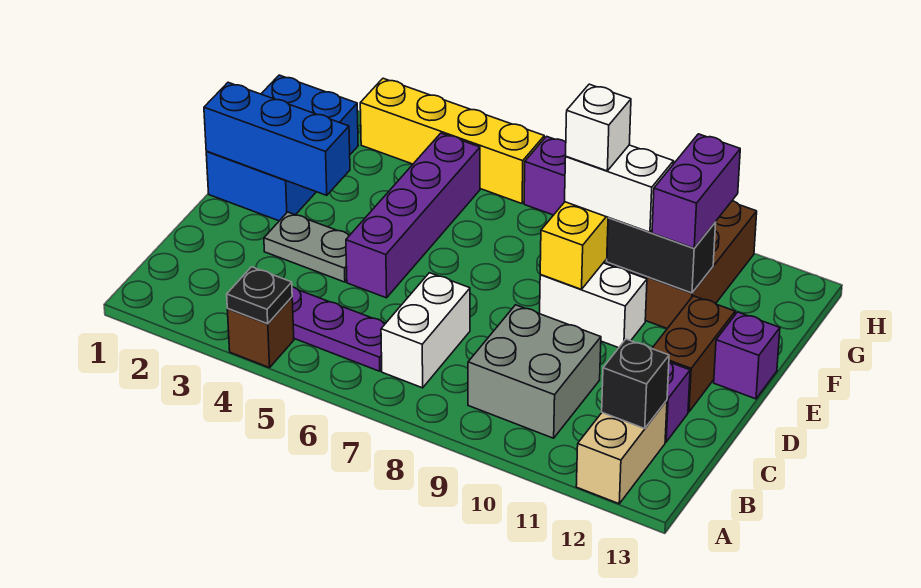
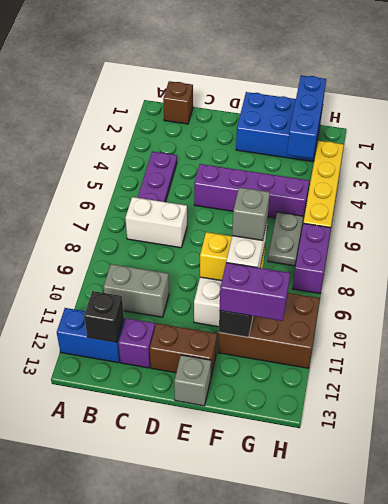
brown 1x1 brick [227,297,294,368] -> brown 1x1 brick moved to [163,81,193,124]
black 1x1 plate [227,267,292,324] -> none
tan 1x2 brick [576,401,667,504] -> blue 1x2 brick [57,308,124,363]
grey 2x2 brick [468,305,601,438] -> grey 1x2 brick [103,264,169,317]
grey 1x2 plate [264,212,350,282] -> grey 1x2 plate moved to [268,212,304,266]
blue 1x3 brick [204,82,350,195] -> blue 1x3 brick moved to [287,75,326,159]
purple 1x1 brick [714,312,780,399] -> grey 1x1 brick [174,355,211,406]
white 1x1 brick [566,84,631,171] -> grey 1x1 brick [232,187,270,241]

